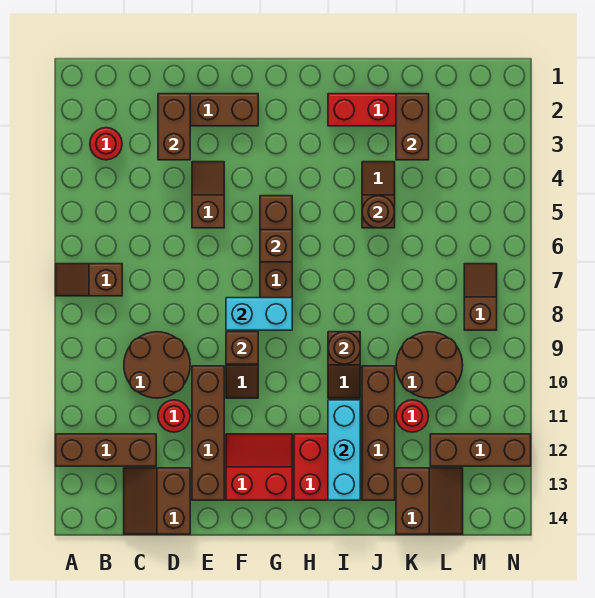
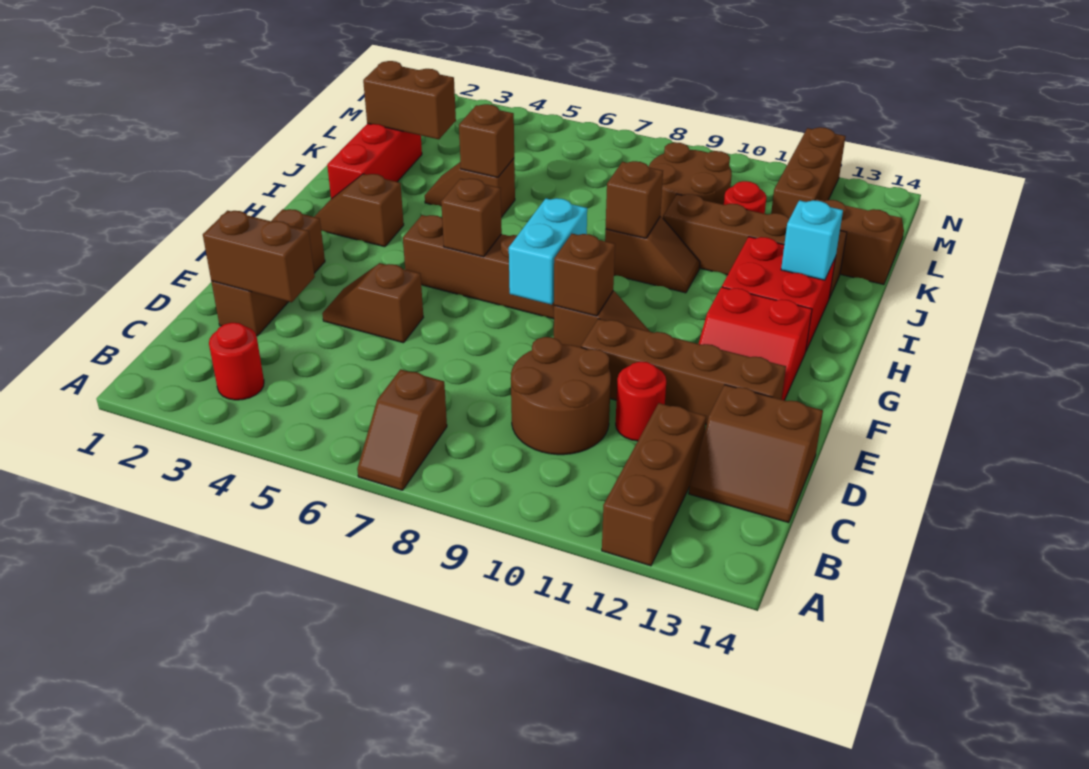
red 2x2 slope [226,434,292,500] -> red 2x2 slope turned to [699,287,812,400]
brown 1x1 round brick [328,332,360,364] -> brown 1x1 brick [606,161,663,238]
cyan 1x3 brick [328,400,360,500] -> cyan 1x1 brick [781,200,843,280]
brown 1x1 round brick [362,196,395,228] -> brown 1x1 brick [459,104,514,177]
brown 1x2 slope [464,264,497,330] -> brown 1x2 slope moved to [314,174,404,247]

